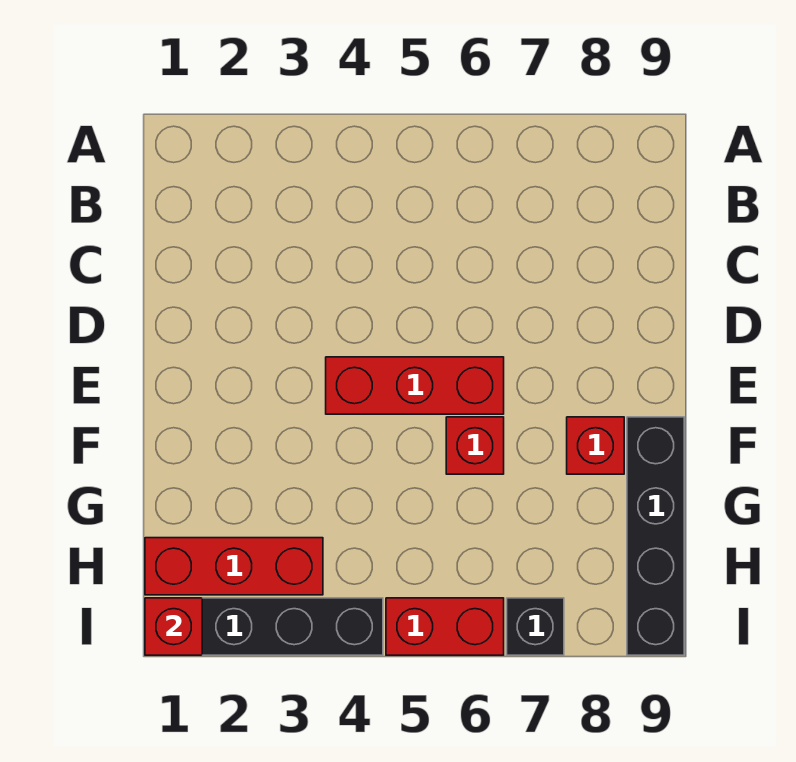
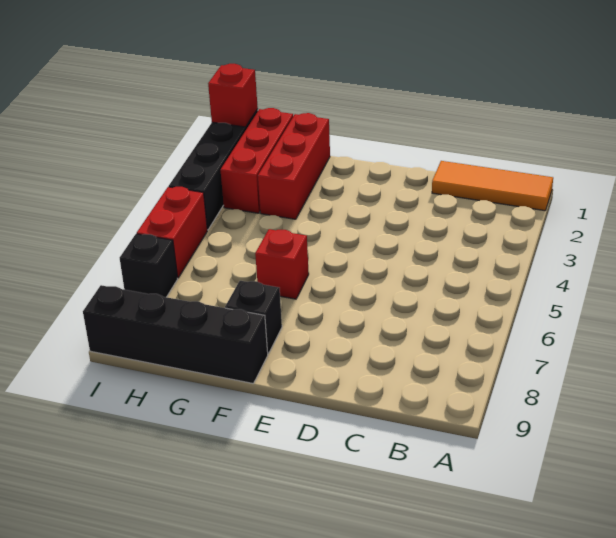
none -> orange 1x3 tile [432,161,553,211]
red 1x3 brick [326,357,504,414] -> red 1x3 brick moved to [258,113,330,219]
red 1x1 brick [567,417,624,474] -> black 1x1 brick [225,281,282,354]

